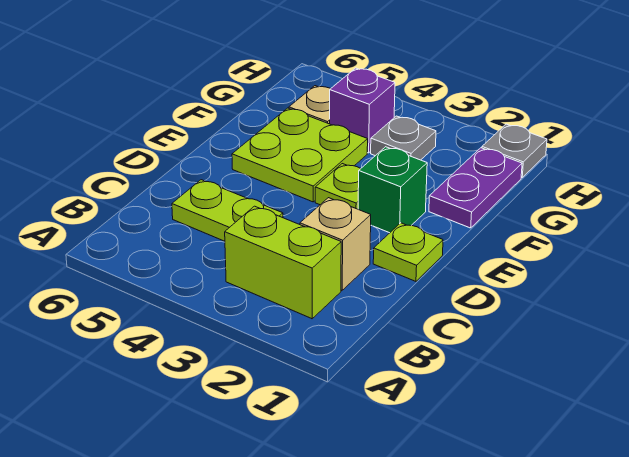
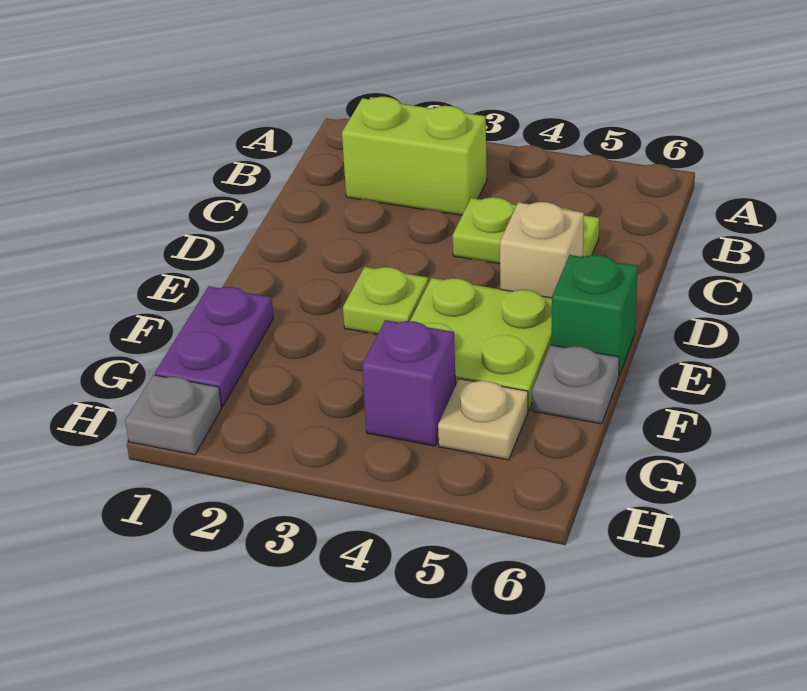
tan 1x1 brick [300,198,371,290] -> tan 1x1 brick moved to [500,202,584,298]
lime 1x1 plate [373,223,443,281] -> none
green 1x1 brick [358,147,427,233] -> green 1x1 brick moved to [551,255,638,375]
grey 1x1 plate [371,116,436,160] -> grey 1x1 plate moved to [532,345,619,424]

